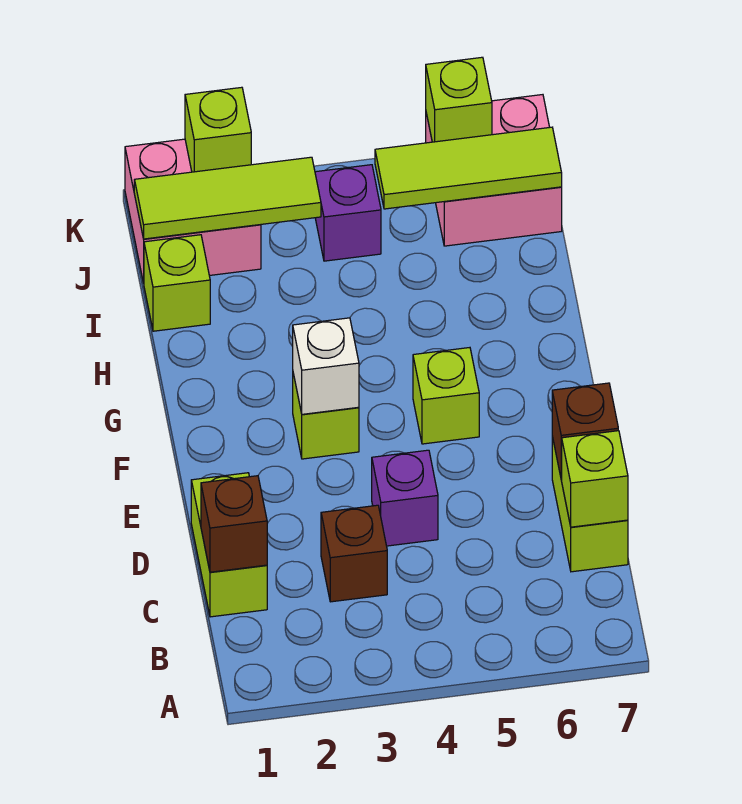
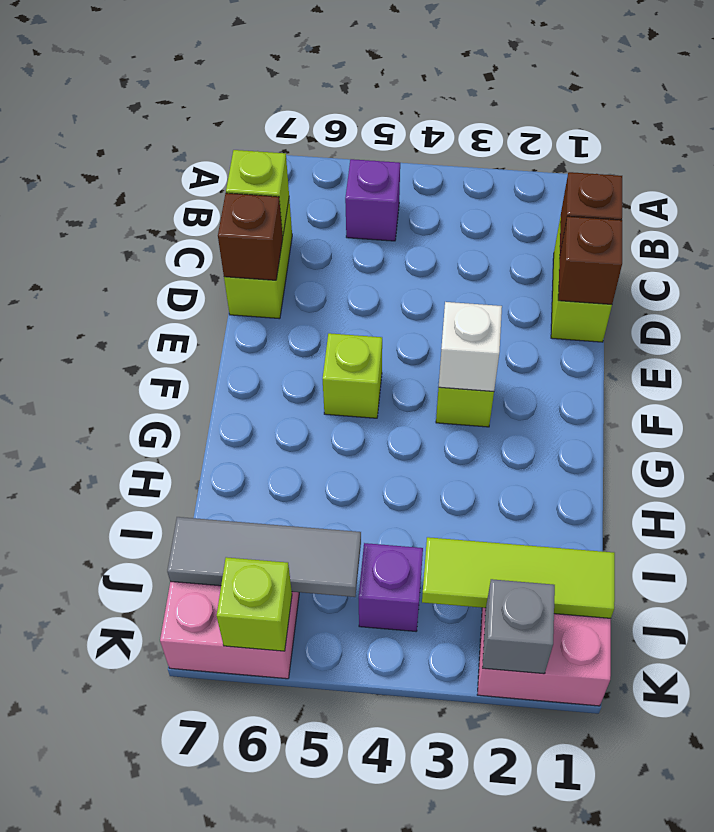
brown 1x1 brick [321,505,387,602] -> brown 1x1 brick moved to [558,216,622,304]
purple 1x1 brick [372,450,438,546] -> purple 1x1 brick moved to [345,159,400,241]
lime 1x1 brick [144,235,210,331] -> none
lime 1x3 tile [375,127,562,209] -> grey 1x3 tile [167,517,361,597]
lime 1x1 brick [185,87,251,172] -> grey 1x1 brick [482,579,555,674]

